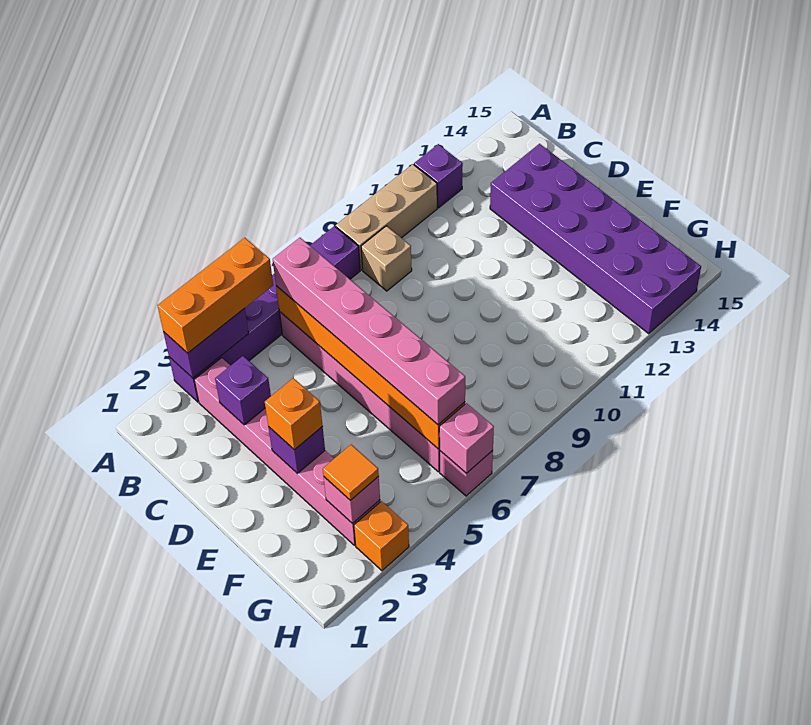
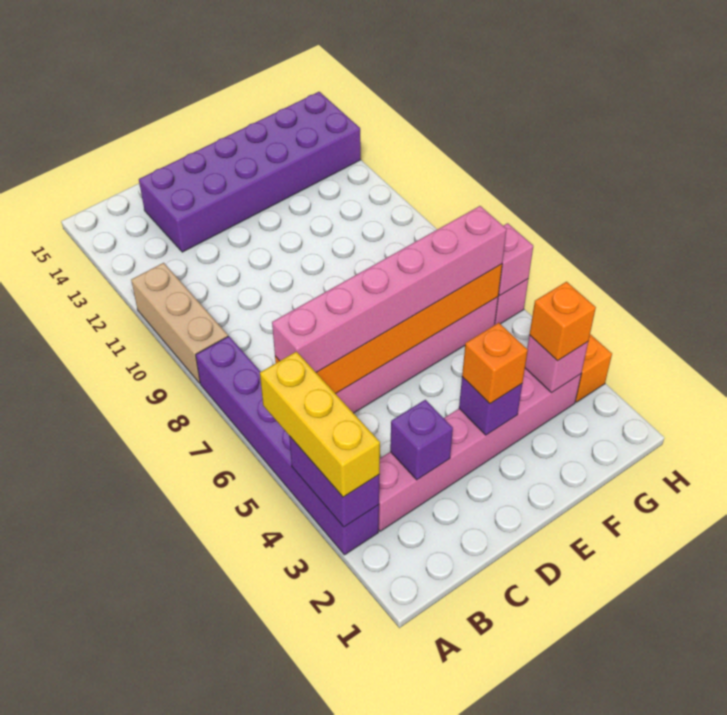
orange 1x3 brick [158,238,273,353] -> yellow 1x3 brick [260,352,380,497]
purple 1x1 brick [414,144,463,208] -> none
tan 1x1 brick [361,226,412,291] -> none
orange 1x1 tile [323,445,379,500] -> orange 1x1 brick [529,282,596,361]

